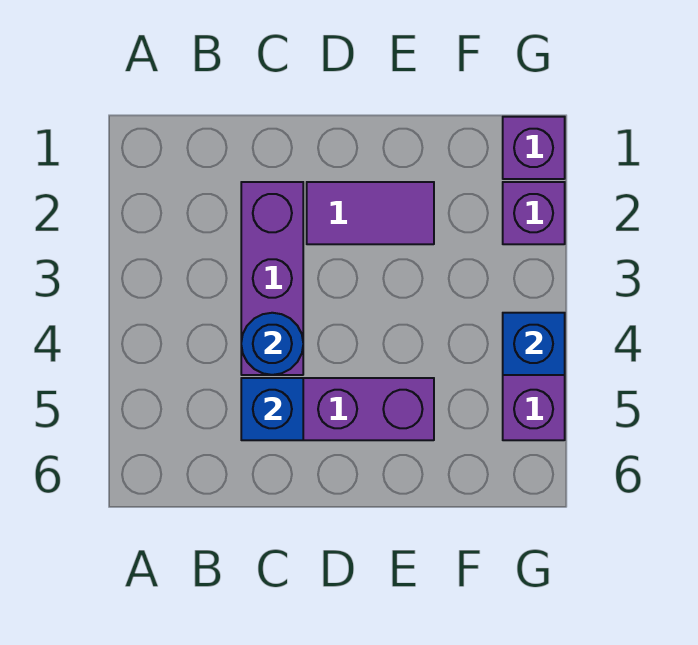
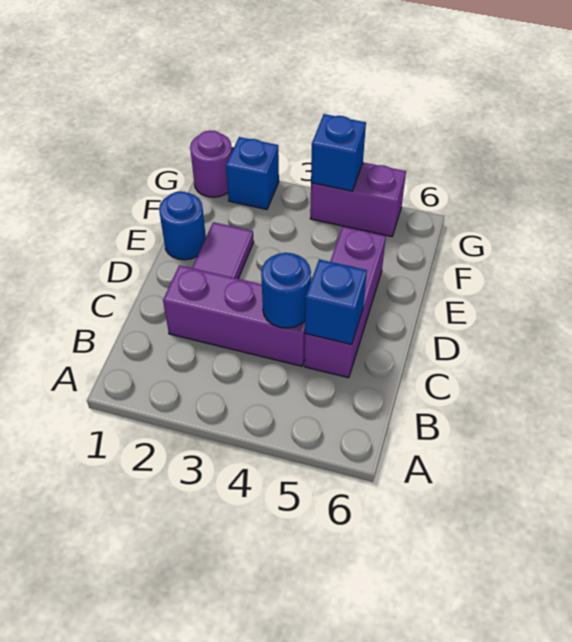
none -> blue 1x1 round brick [159,191,206,260]
purple 1x1 brick [503,117,565,179] -> purple 1x1 round brick [190,130,232,197]
purple 1x1 brick [503,182,565,244] -> blue 1x1 brick [226,137,279,210]

